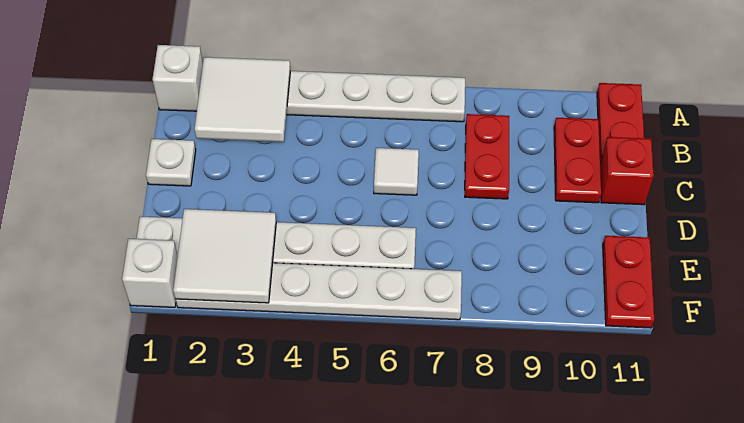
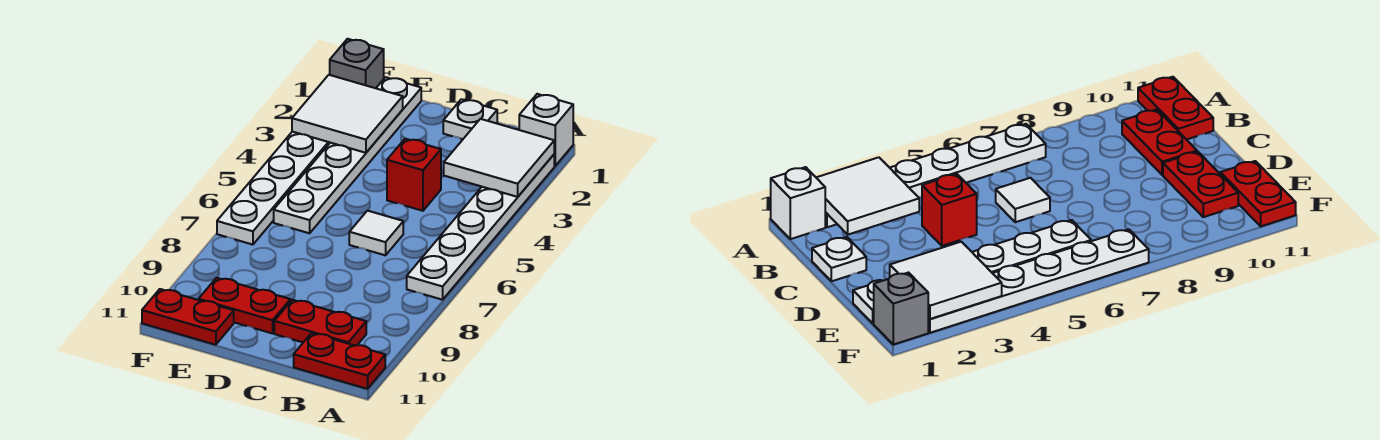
red 1x2 plate [465,114,509,199] -> red 1x2 plate moved to [199,278,290,333]
red 1x1 brick [600,137,654,205] -> red 1x1 brick moved to [387,139,441,211]
white 1x1 brick [122,239,178,307] -> grey 1x1 brick [330,39,384,88]

